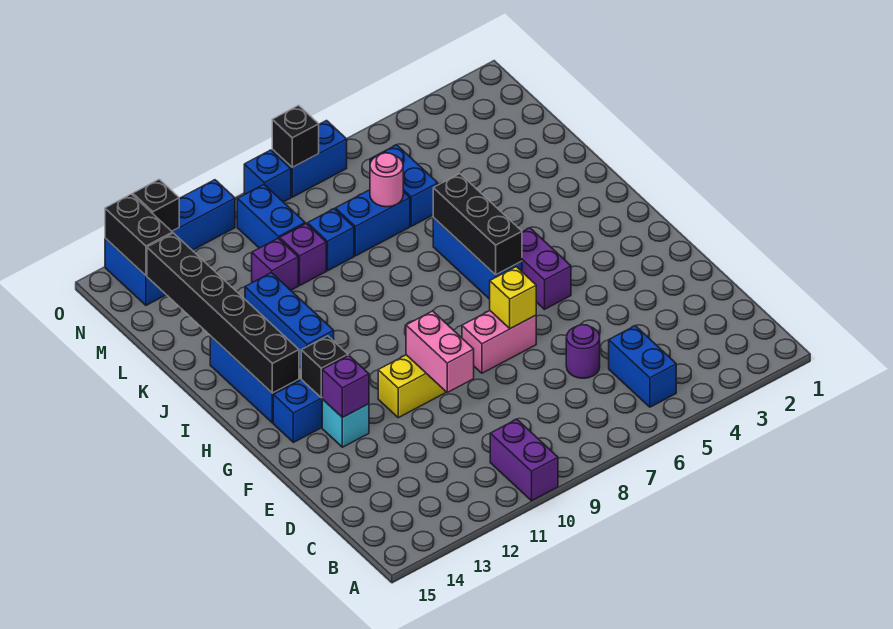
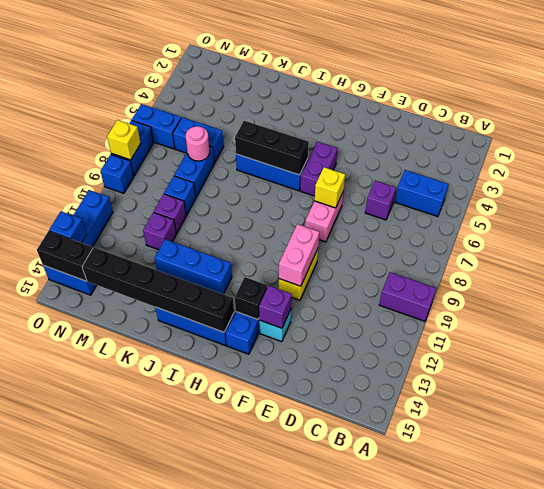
purple 1x1 round brick [566,325,600,378] -> purple 1x1 brick [365,181,396,220]
pink 1x2 brick [406,311,474,392] -> pink 1x2 brick turned to [279,224,319,286]
purple 1x2 brick [522,228,571,309] -> purple 1x2 brick turned to [300,142,338,196]
blue 1x2 brick [237,185,305,248] -> blue 1x2 brick moved to [132,104,181,149]
black 1x1 brick [272,105,319,167] -> yellow 1x1 brick [107,120,141,160]
black 1x1 brick [133,179,179,231] -> blue 1x1 brick [49,211,87,243]

